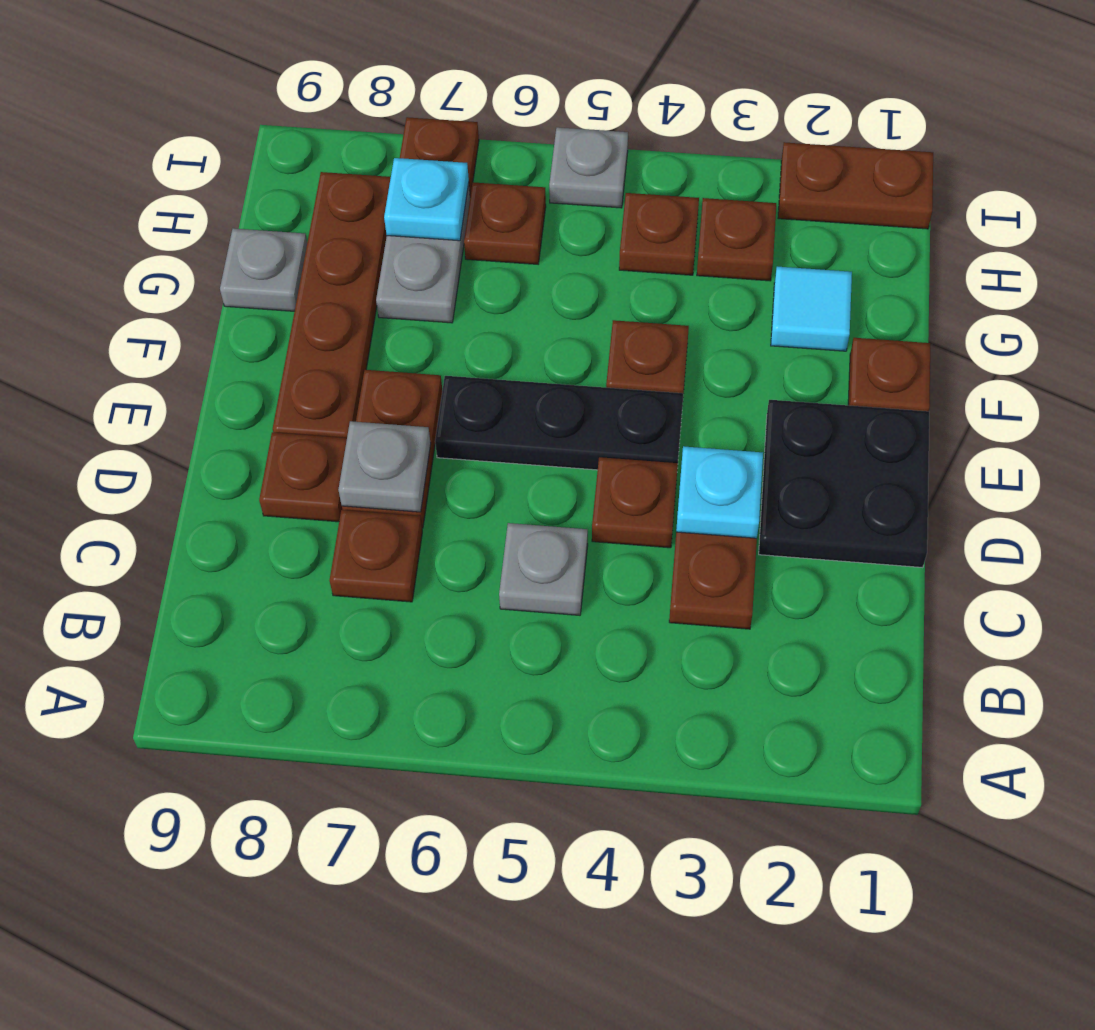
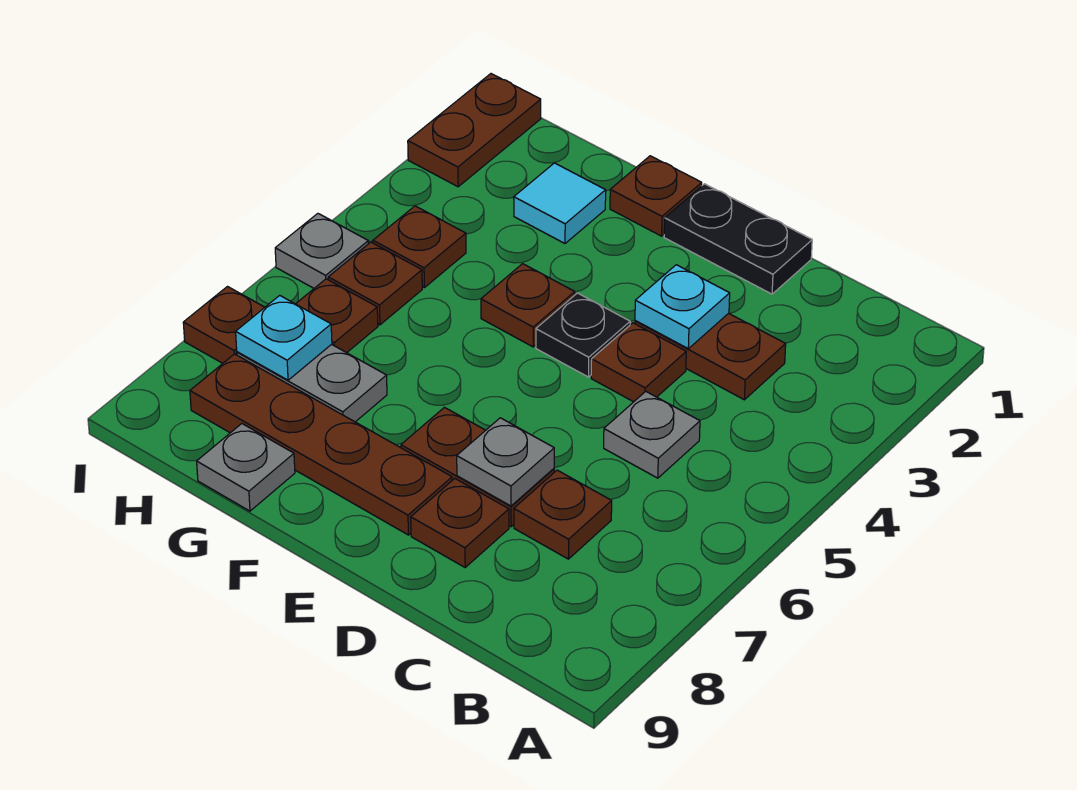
black 2x2 plate [759,400,929,568] -> black 1x2 plate [664,184,812,294]
black 1x3 plate [435,376,683,470] -> black 1x1 plate [536,293,630,377]
brown 1x1 plate [697,198,776,281] -> brown 1x1 plate moved to [328,242,422,325]

